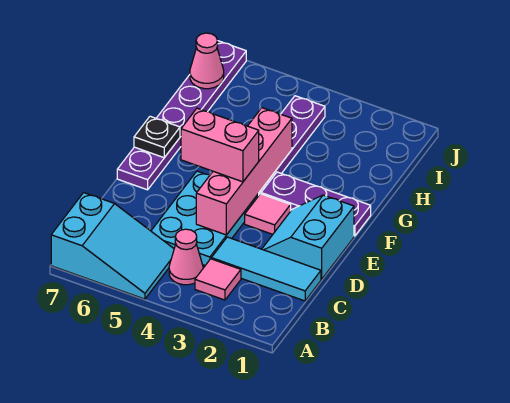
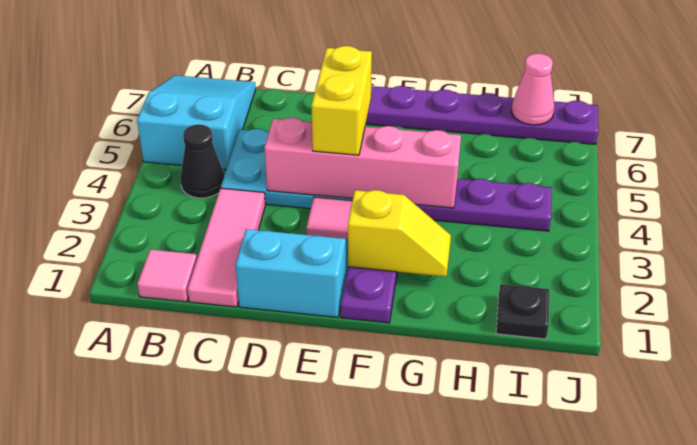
cyan 2x3 slope [51,193,174,299] -> cyan 2x3 slope turned to [137,75,256,170]
pink 1x1 tile [195,259,241,300] -> pink 1x1 tile moved to [137,249,197,302]
pink 1x1 cone [169,229,203,285] -> black 1x1 cone [180,124,224,198]
cyan 1x3 tile [211,237,321,301] -> pink 1x3 tile [188,188,265,307]
pink 1x2 brick [181,108,259,182] -> yellow 1x2 brick [312,46,372,155]
none -> yellow 1x2 slope [348,190,451,277]
black 1x1 plate [134,116,180,158] -> black 1x1 plate moved to [496,284,549,339]

